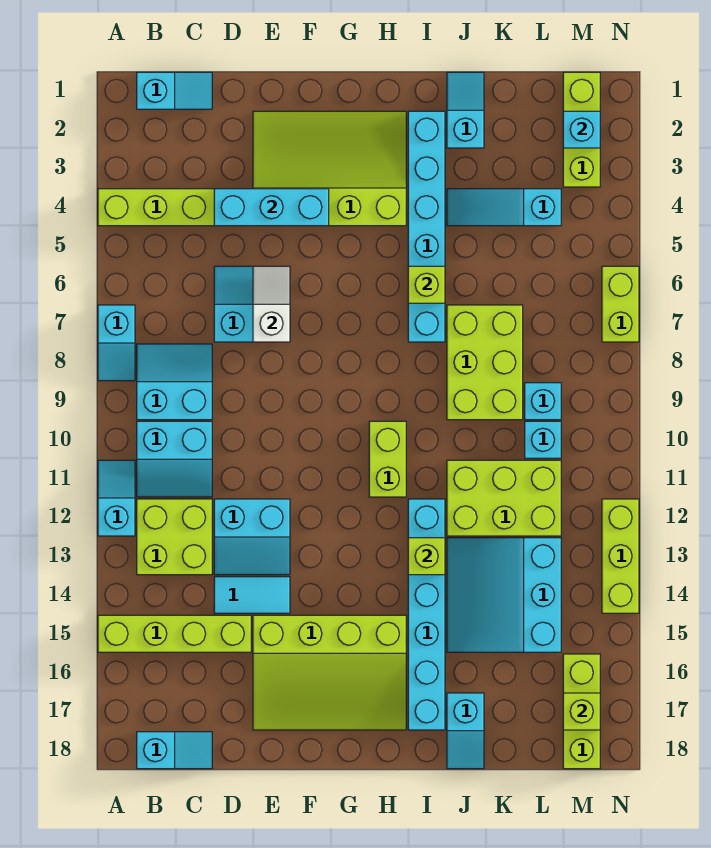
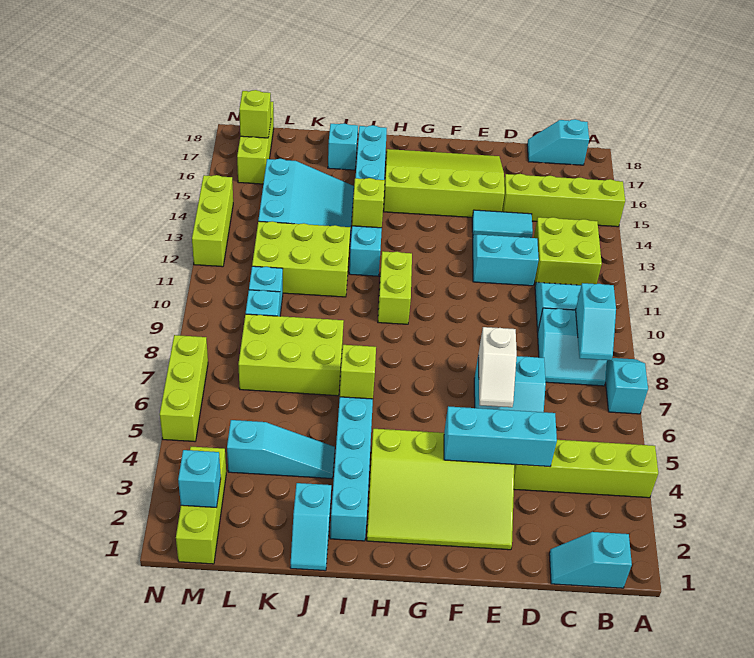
cyan 1x2 slope [98,460,135,536] -> cyan 1x2 slope moved to [576,283,616,360]
lime 2x3 brick [447,305,523,420] -> lime 2x3 brick turned to [238,314,344,396]
lime 1x2 brick [602,266,639,342] -> lime 1x3 brick [160,335,208,442]

